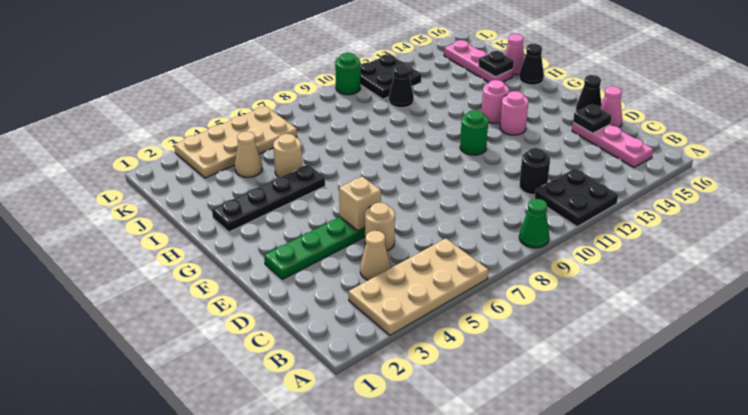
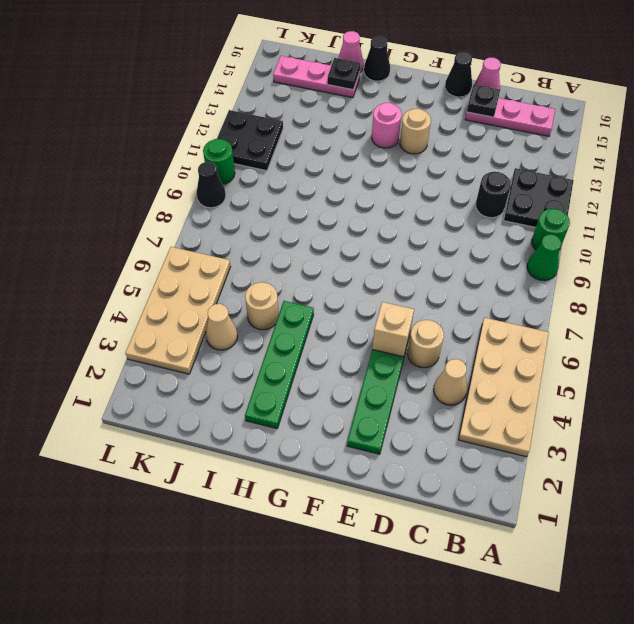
green 1x1 round brick [460,110,488,155] -> green 1x1 round brick moved to [532,209,570,250]
pink 1x1 round brick [500,91,528,135] -> tan 1x1 round brick [400,109,431,154]
black 1x4 plate [212,165,325,232] -> green 1x4 plate [245,301,314,429]
black 1x1 cone [389,65,414,108] -> black 1x1 cone moved to [196,162,226,208]

